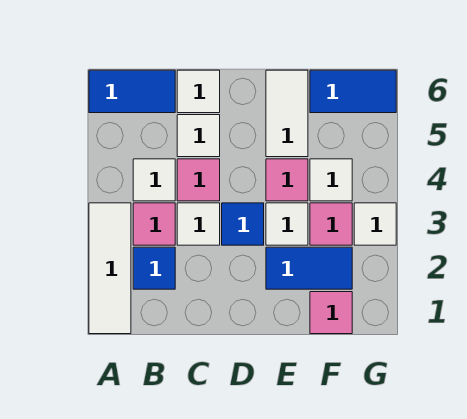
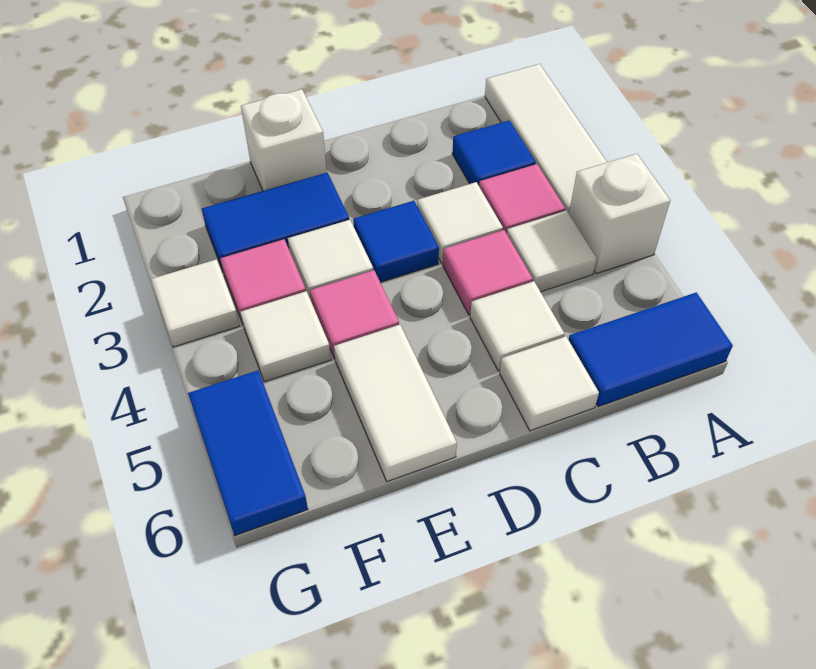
none -> white 1x1 brick [569,154,670,274]
none -> white 1x1 brick [241,89,327,191]
pink 1x1 tile [310,292,352,334] -> none
blue 1x2 tile [310,70,396,113] -> blue 1x2 tile turned to [188,370,308,536]

